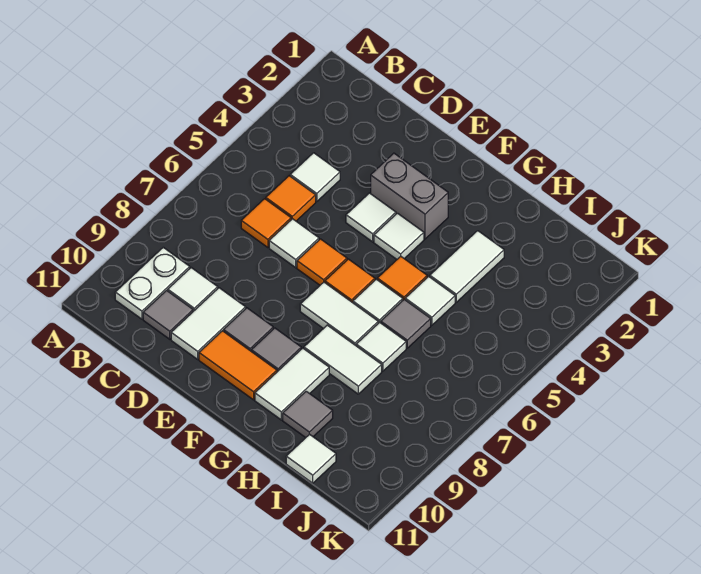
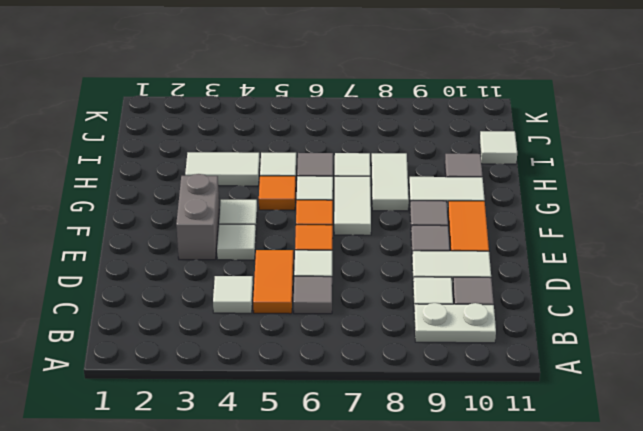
orange 1x1 tile [266,176,316,221] -> orange 1x2 tile [253,250,293,314]
orange 1x1 tile [241,199,291,248] -> grey 1x1 tile [294,276,332,314]

